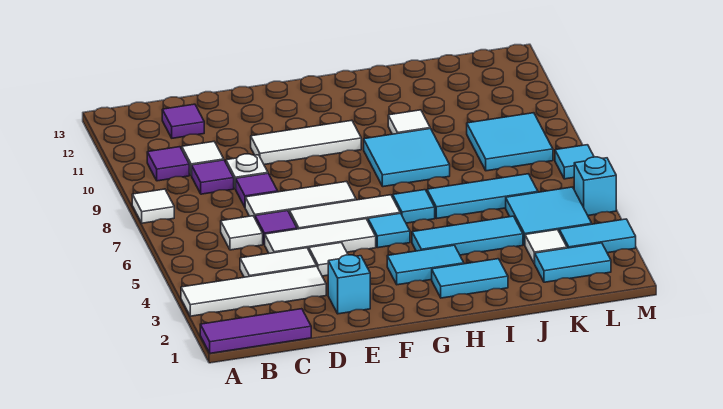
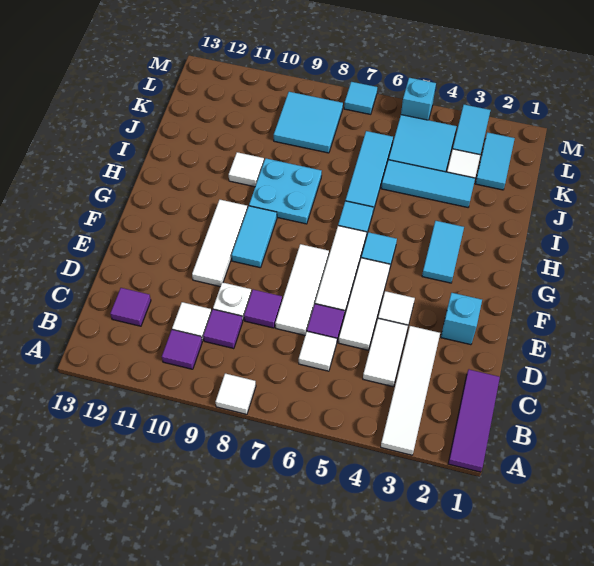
cyan 1x2 tile [432,259,508,298] -> cyan 1x2 tile moved to [232,206,277,268]
cyan 1x3 tile [412,216,523,255] -> cyan 1x3 tile turned to [381,160,475,207]
cyan 2x2 tile [364,129,450,187] -> cyan 2x2 plate [249,158,322,224]

